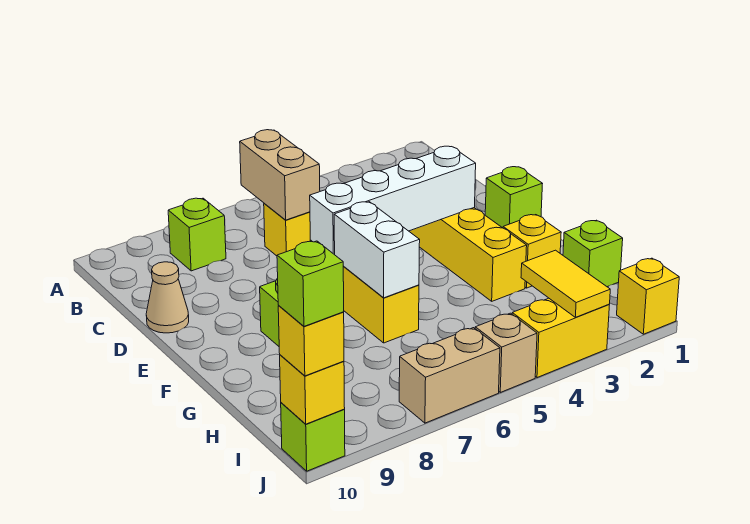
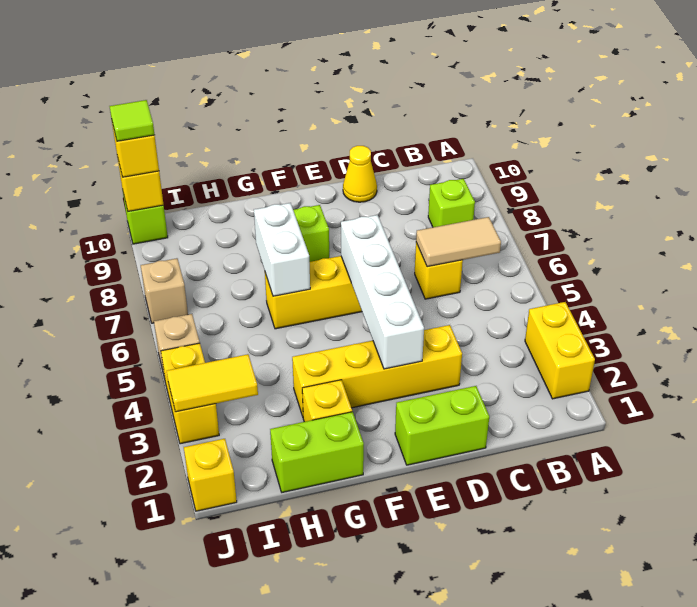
none -> yellow 1x2 brick [525,302,595,399]
tan 1x2 brick [240,130,320,220] -> tan 1x2 tile [416,217,501,267]
tan 1x1 cone [146,262,189,333] -> yellow 1x1 cone [343,146,377,202]
lime 1x1 brick [485,167,543,228] -> lime 1x2 brick [395,386,489,465]
white 1x2 brick [334,202,420,298] -> white 1x2 brick turned to [254,203,310,296]
lime 1x1 brick [563,220,623,287] -> lime 1x2 brick [270,412,364,492]
tan 1x2 brick [399,328,500,423] -> tan 1x1 brick [141,258,188,323]
lime 1x1 brick [277,241,344,326] -> lime 1x1 tile [110,100,154,141]

